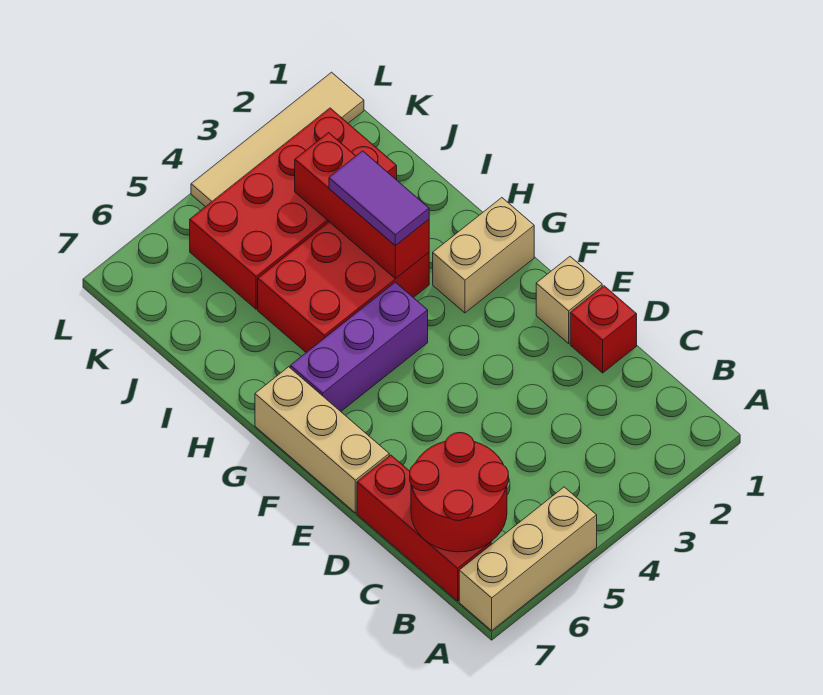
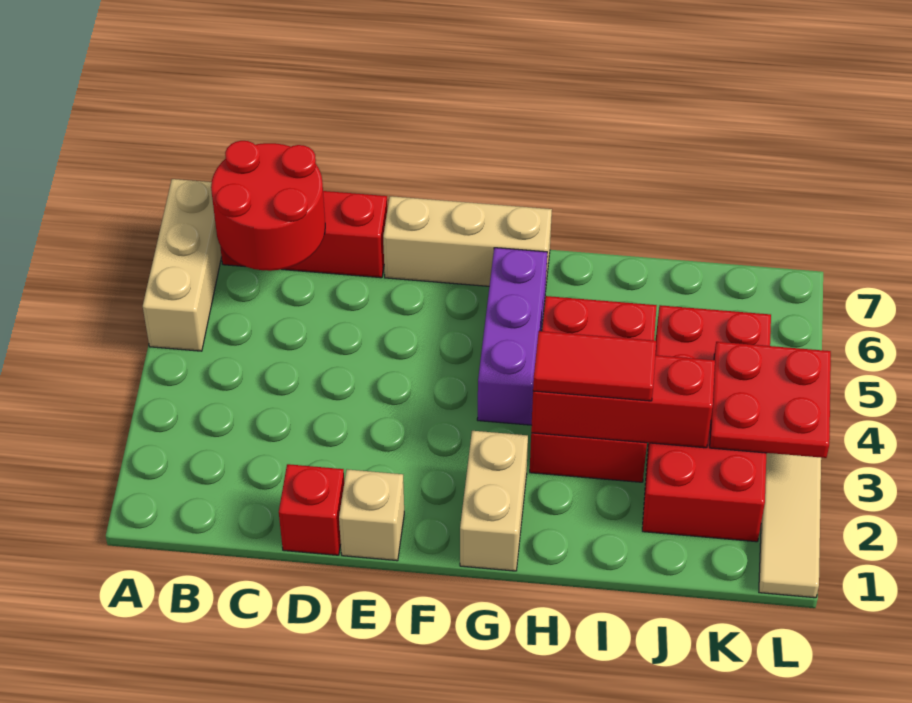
purple 1x2 tile [329,151,429,246] -> red 1x2 tile [533,331,656,401]
none -> red 2x2 plate [710,342,831,458]

